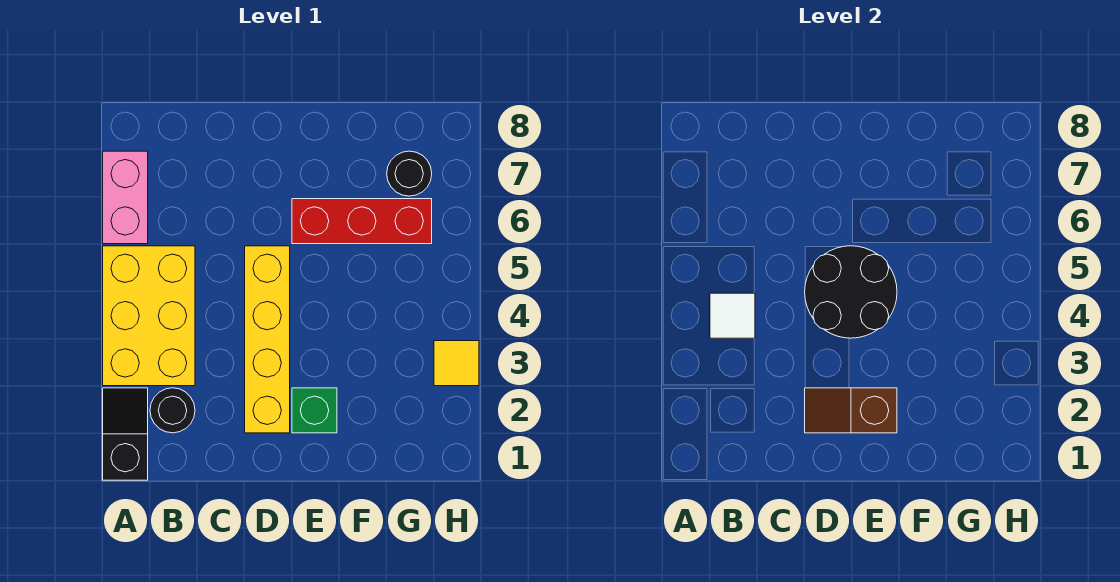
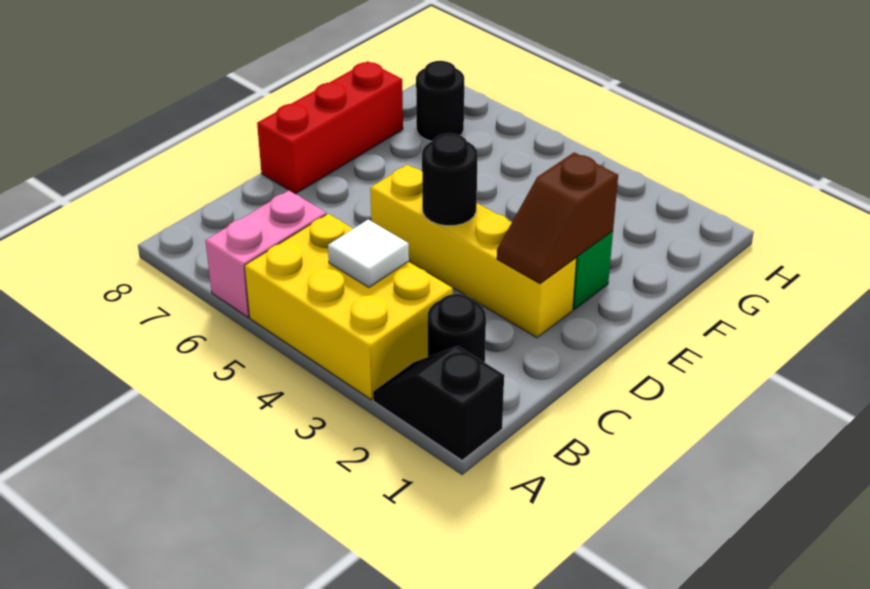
pink 1x2 brick [103,151,148,244] -> pink 1x2 brick turned to [205,191,326,317]
black 2x2 round brick [805,246,897,338] -> black 1x1 round brick [422,133,478,226]
red 1x3 brick [292,199,432,244] -> red 1x3 brick moved to [257,61,403,194]
yellow 1x1 tile [434,341,479,386] -> none

